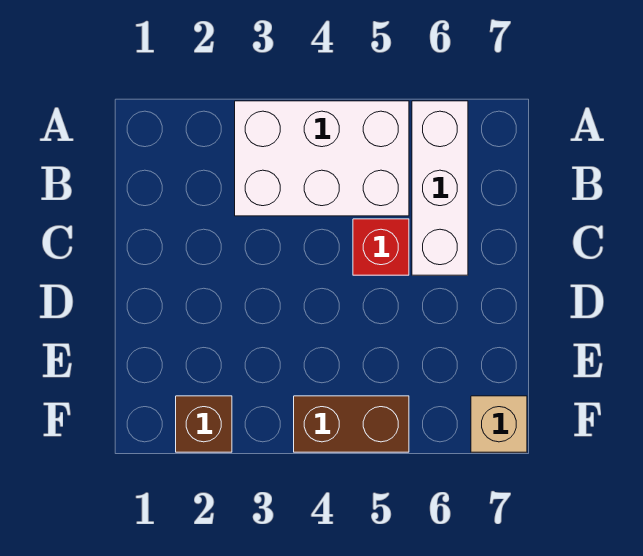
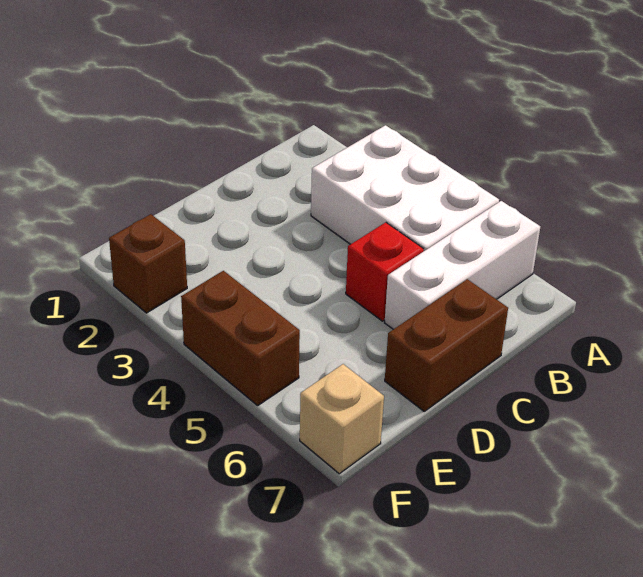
none -> brown 1x2 brick [385,279,508,411]

